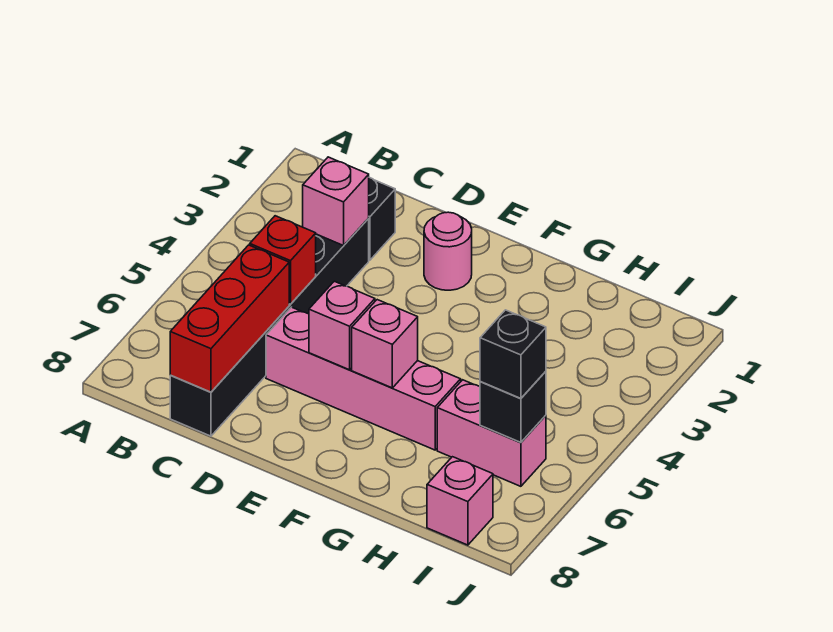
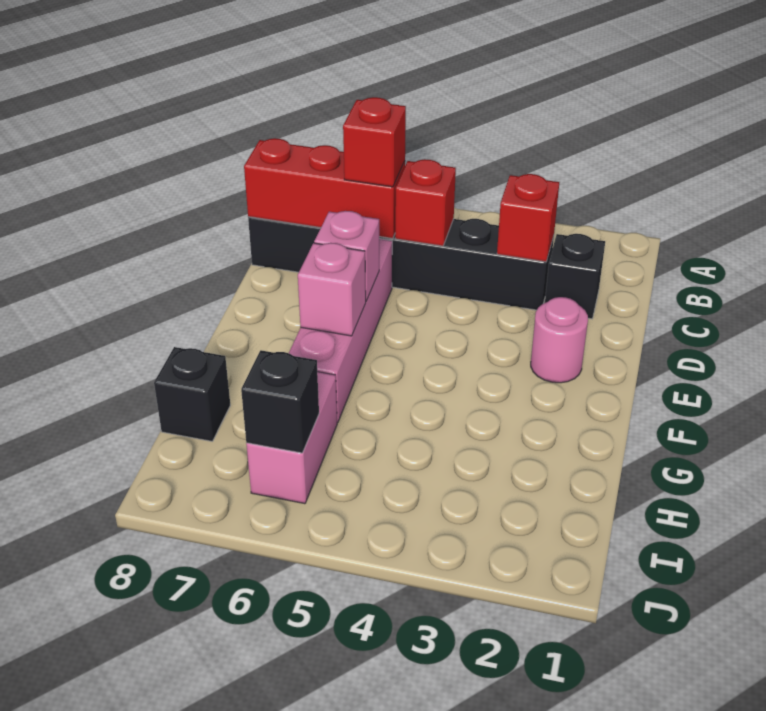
pink 1x1 brick [303,157,369,246] -> red 1x1 brick [497,174,559,262]
none -> red 1x1 brick [343,97,406,187]
black 1x1 brick [480,310,546,398] -> black 1x1 brick moved to [154,347,230,441]
pink 1x1 brick [427,457,493,545] -> none

